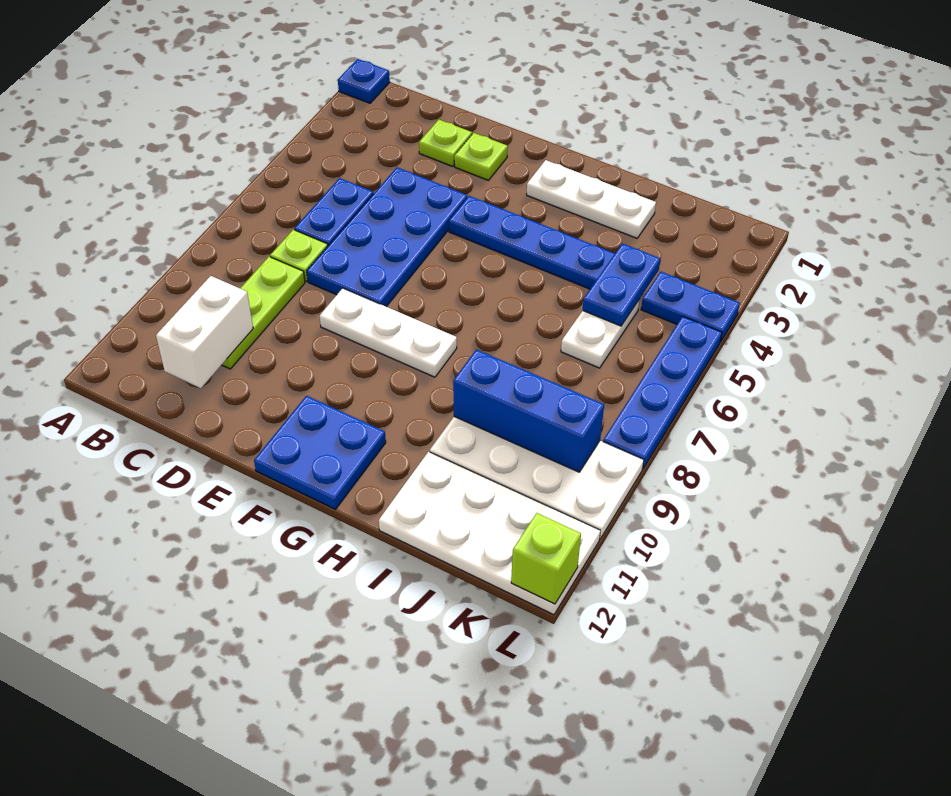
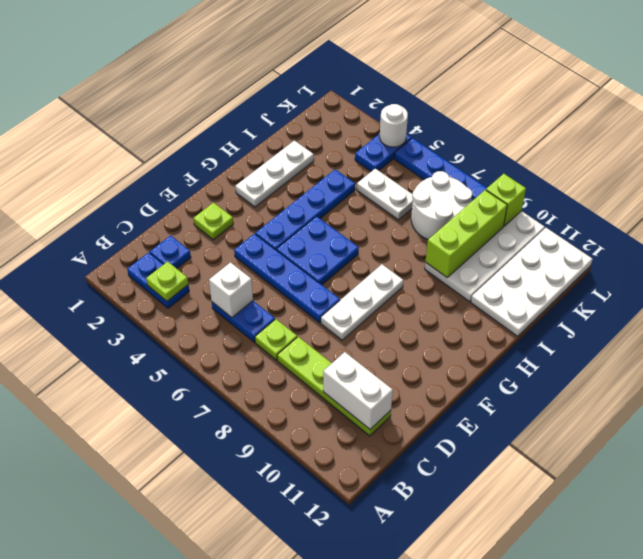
blue 1x1 plate [338,59,390,103] -> blue 1x1 plate moved to [150,235,191,268]
none -> white 1x1 brick [209,262,253,318]
lime 1x3 plate [222,257,305,369] -> lime 1x4 plate [277,337,391,436]
lime 1x1 plate [419,119,472,166] -> lime 1x1 plate moved to [146,261,188,301]
blue 2x4 plate [307,167,467,307] -> blue 1x4 plate [234,234,340,323]
blue 2x2 plate [254,396,386,509] -> blue 2x2 plate moved to [276,216,359,285]
blue 1x3 brick [453,349,604,472] -> lime 1x3 brick [425,190,507,277]
blue 1x2 plate [583,243,660,326] -> blue 1x2 plate moved to [127,252,189,308]
none -> white 2x2 round brick [411,171,472,239]
none -> white 1x1 round brick [380,104,408,147]
lime 1x1 brick [511,513,581,604] -> lime 1x1 brick moved to [486,174,526,226]

